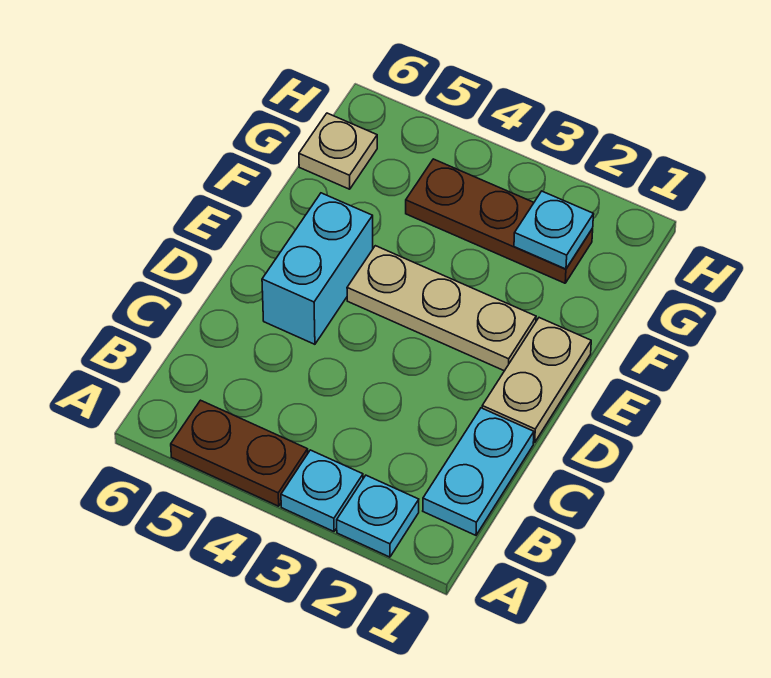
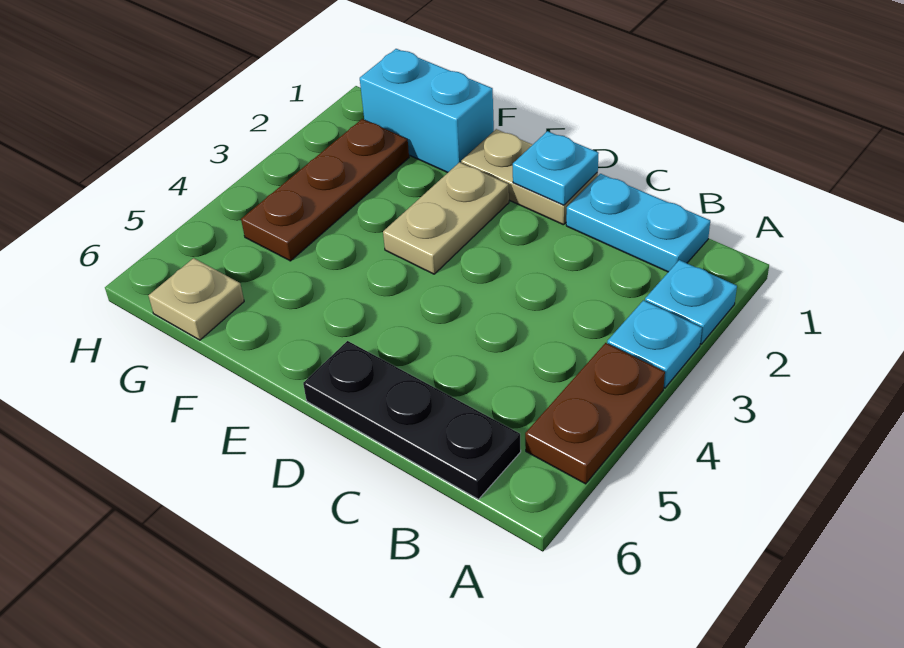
none -> black 1x3 plate [303,341,521,499]
cyan 1x2 brick [262,193,373,344] -> cyan 1x2 brick moved to [360,49,494,172]
tan 1x3 plate [347,246,536,371] -> tan 1x2 plate [383,162,509,274]
cyan 1x1 plate [514,191,594,269] -> cyan 1x1 plate moved to [513,131,599,205]

